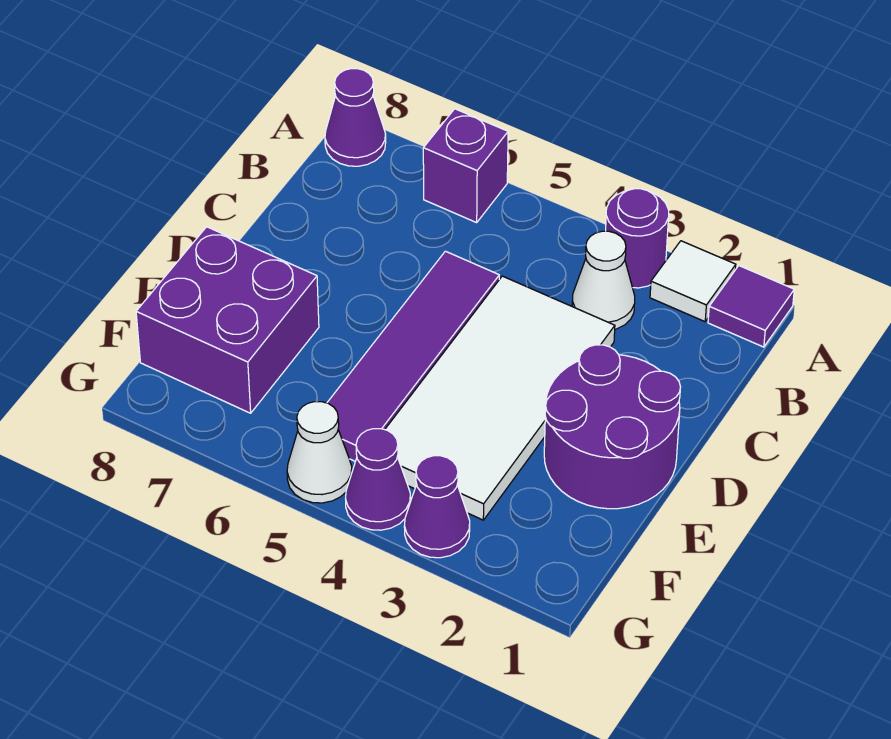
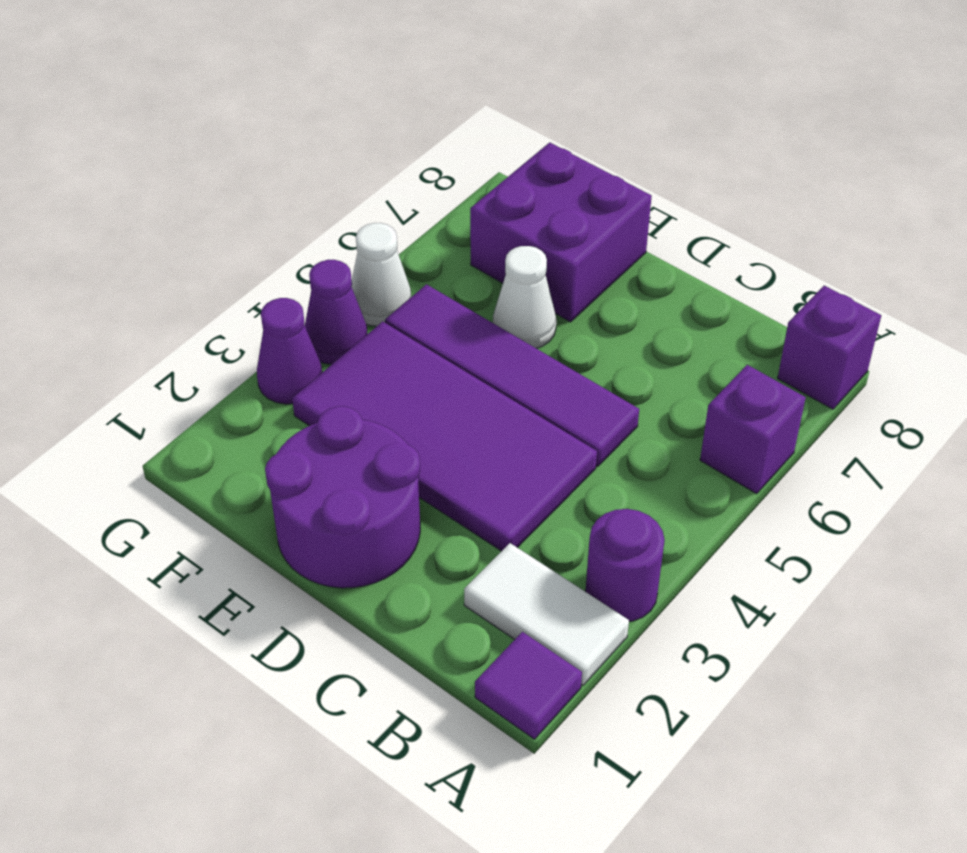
white 1x1 tile [650,241,736,322] -> white 1x2 tile [464,543,629,685]
purple 1x1 cone [325,69,386,166] -> purple 1x1 brick [778,286,881,409]
white 1x1 cone [572,231,635,329] -> white 1x1 cone moved to [493,246,556,348]
white 2x4 tile [385,276,615,520] -> purple 2x4 tile [292,321,597,551]

